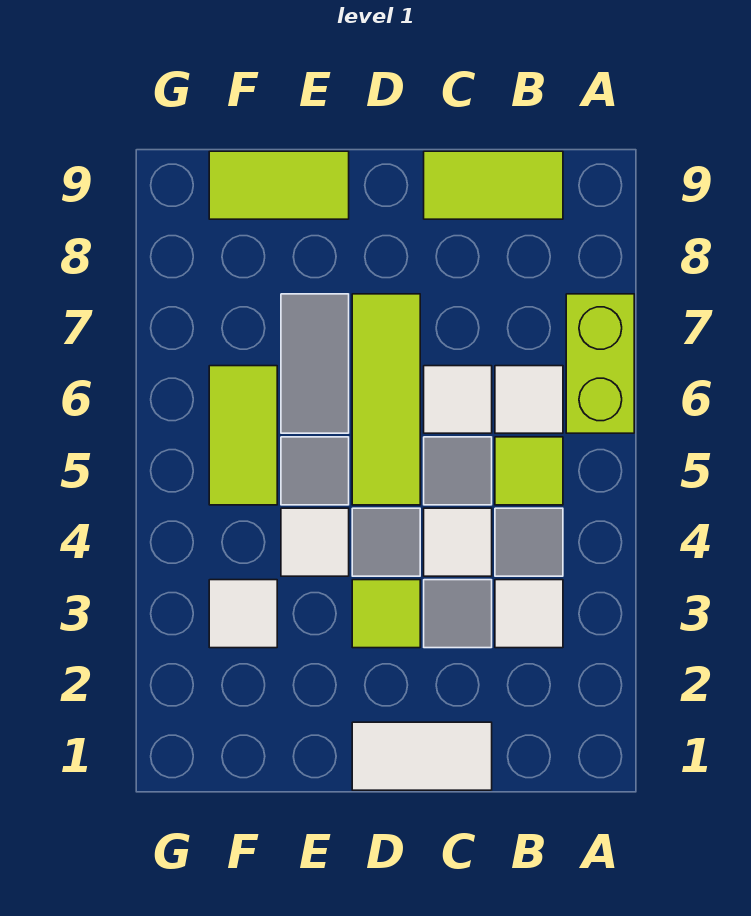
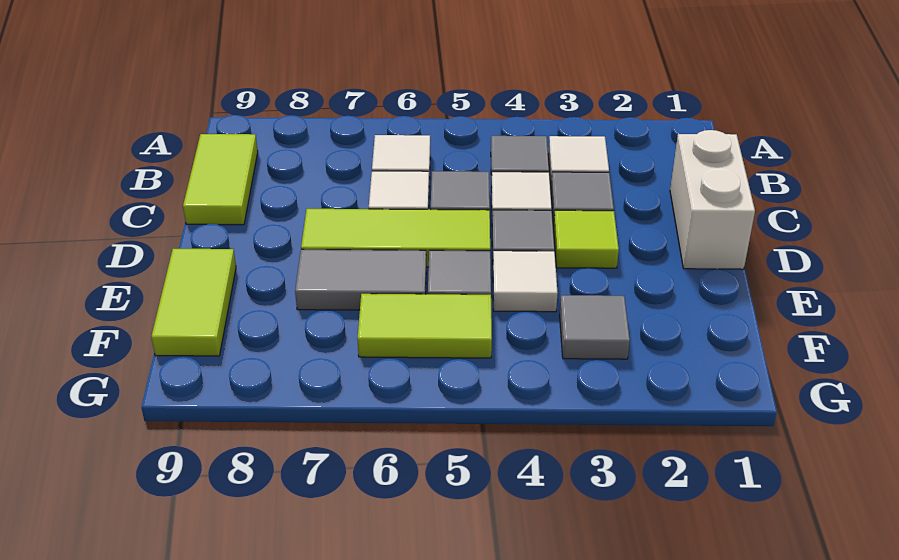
lime 1x2 brick [566,294,634,433] -> none
lime 1x1 tile [495,437,563,505] -> none
white 1x2 tile [352,722,492,790] -> white 1x2 brick [670,130,755,269]
white 1x1 tile [209,580,277,648] -> grey 1x1 tile [560,295,630,359]

